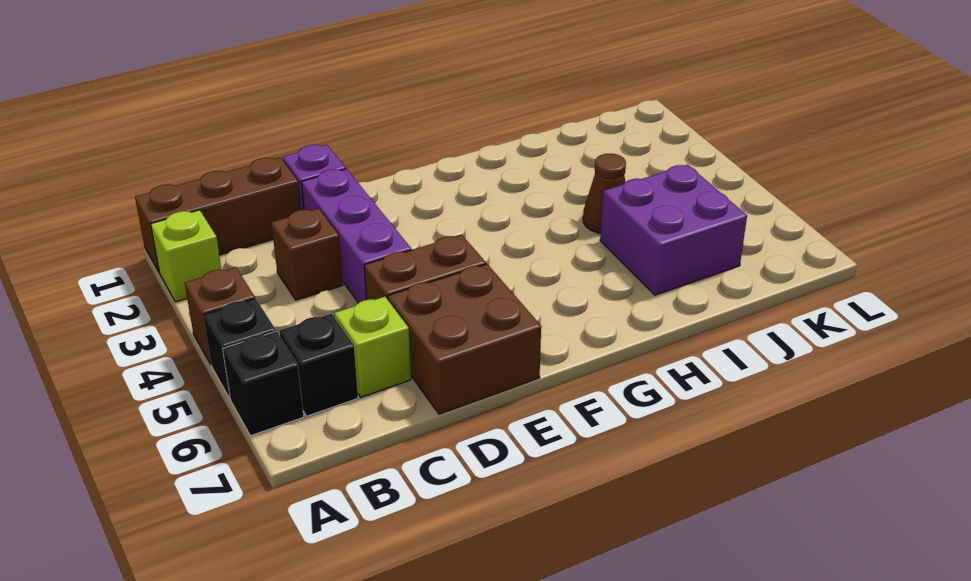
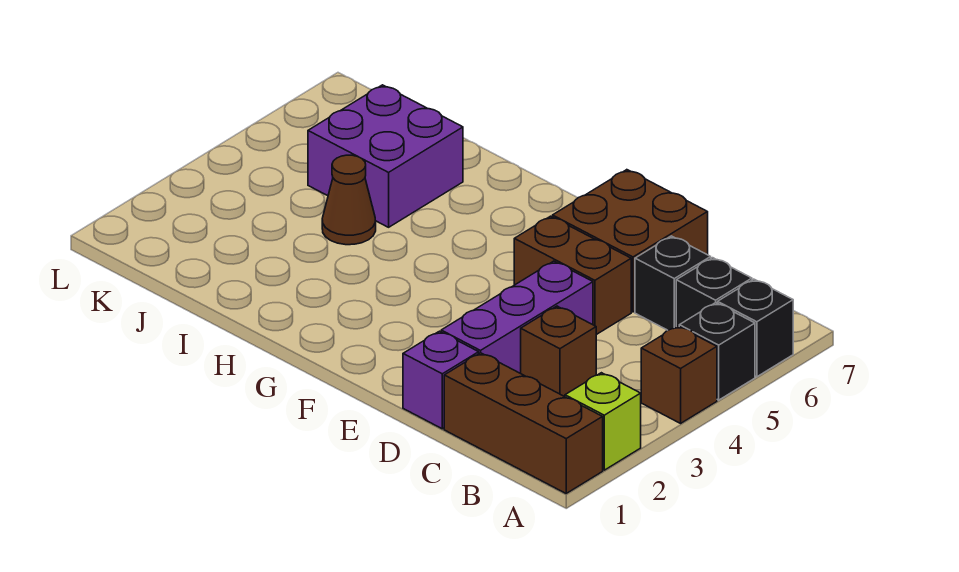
lime 1x1 brick [334,297,411,397] -> black 1x1 brick [635,236,711,330]

